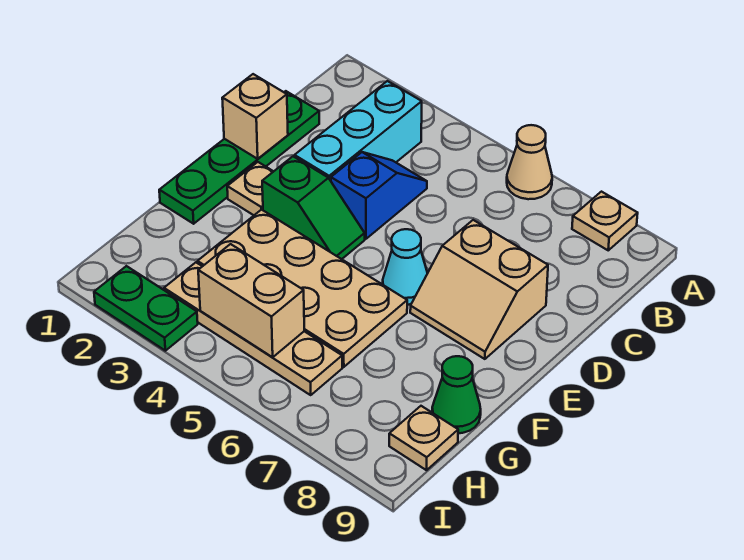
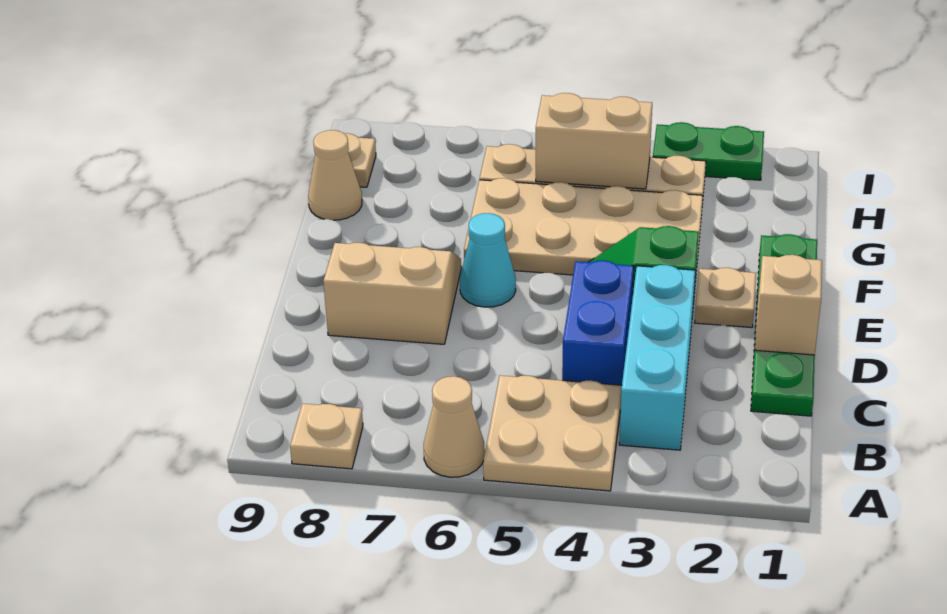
none -> tan 2x2 plate [483,376,622,491]
blue 1x2 slope [331,152,427,239] -> blue 1x2 brick [562,260,634,385]
green 1x1 cone [432,356,481,433] -> tan 1x1 cone [308,130,362,220]

